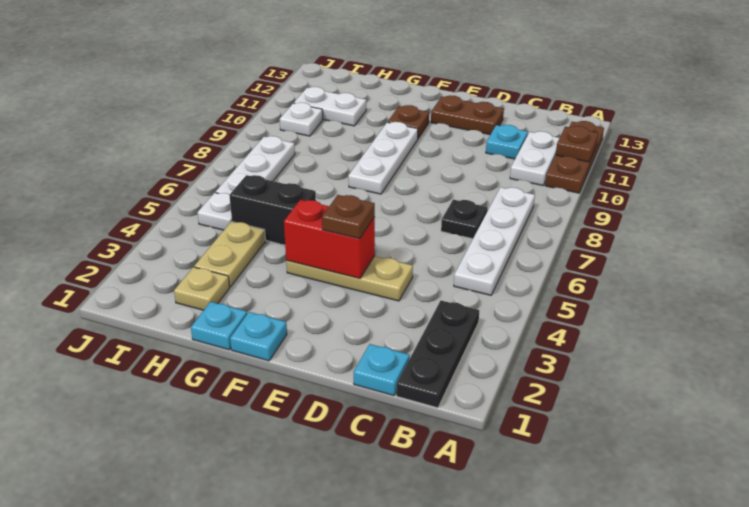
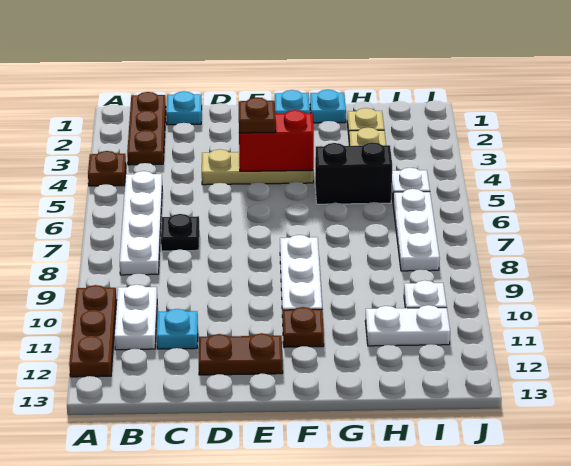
brown 1x1 plate [556,126,598,162] -> brown 1x1 plate moved to [88,151,126,186]
black 1x3 plate [396,301,479,408] -> brown 1x3 plate [127,92,166,165]

